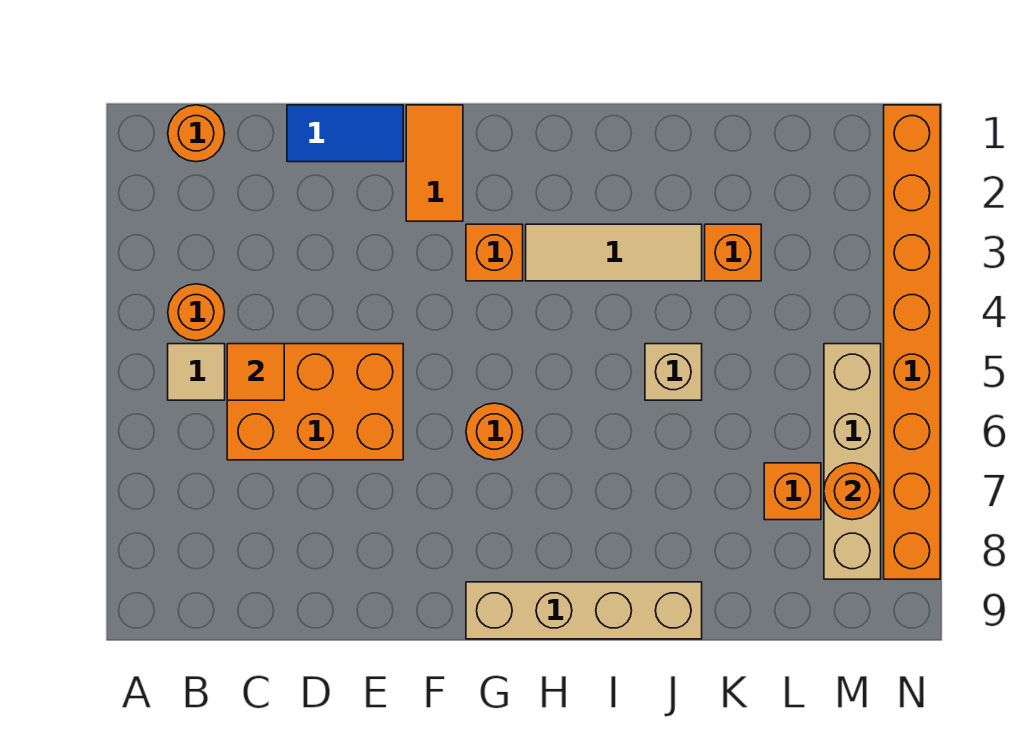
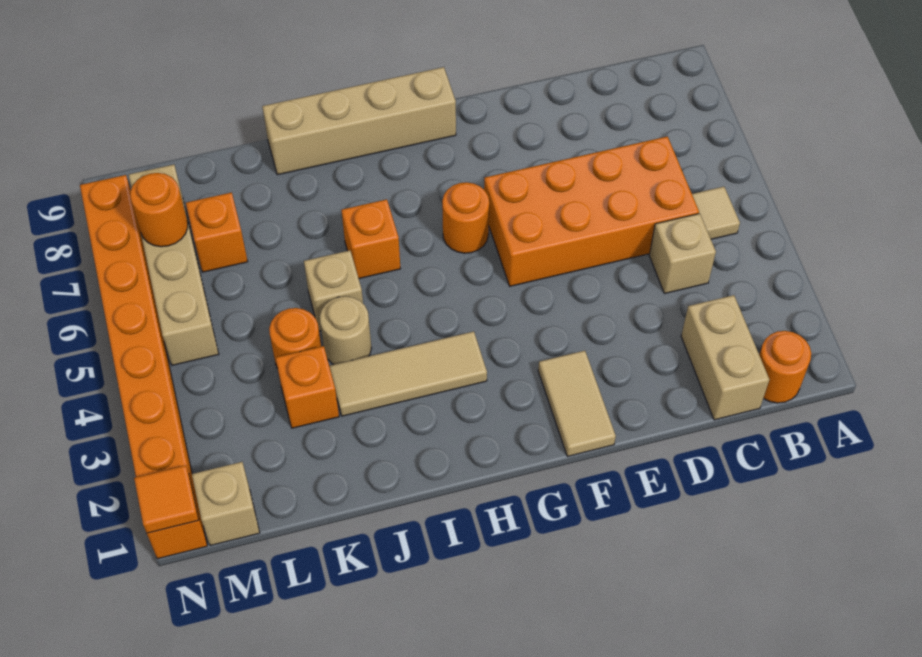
orange 1x1 round brick [168,284,224,341] -> orange 1x1 round brick moved to [269,308,321,366]
none -> tan 1x2 brick [681,295,769,420]
none -> tan 1x1 brick [649,214,716,294]
orange 2x3 brick [227,344,403,460] -> orange 2x4 brick [484,137,699,286]
orange 1x1 tile [227,344,284,400] -> orange 1x1 tile moved to [134,465,199,533]
blue 1x2 tile [287,105,403,162] -> none
orange 1x2 tile [406,105,463,221] -> tan 1x2 tile [538,351,616,456]
orange 1x1 brick [466,224,523,281] -> orange 1x1 brick moved to [341,199,400,278]
none -> tan 1x1 round brick [320,296,372,365]
none -> tan 1x1 brick [192,462,260,546]

